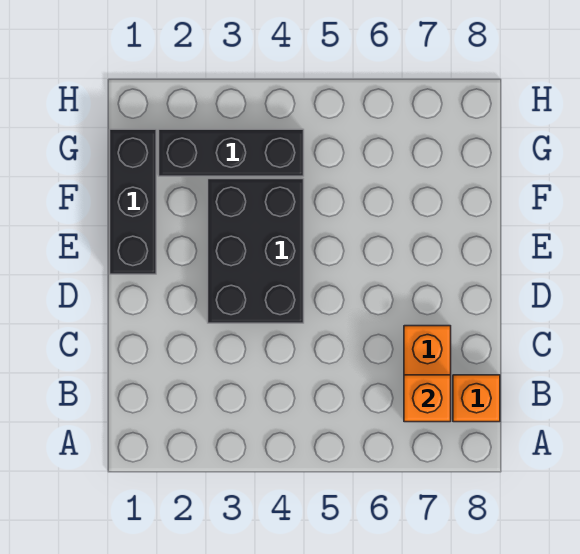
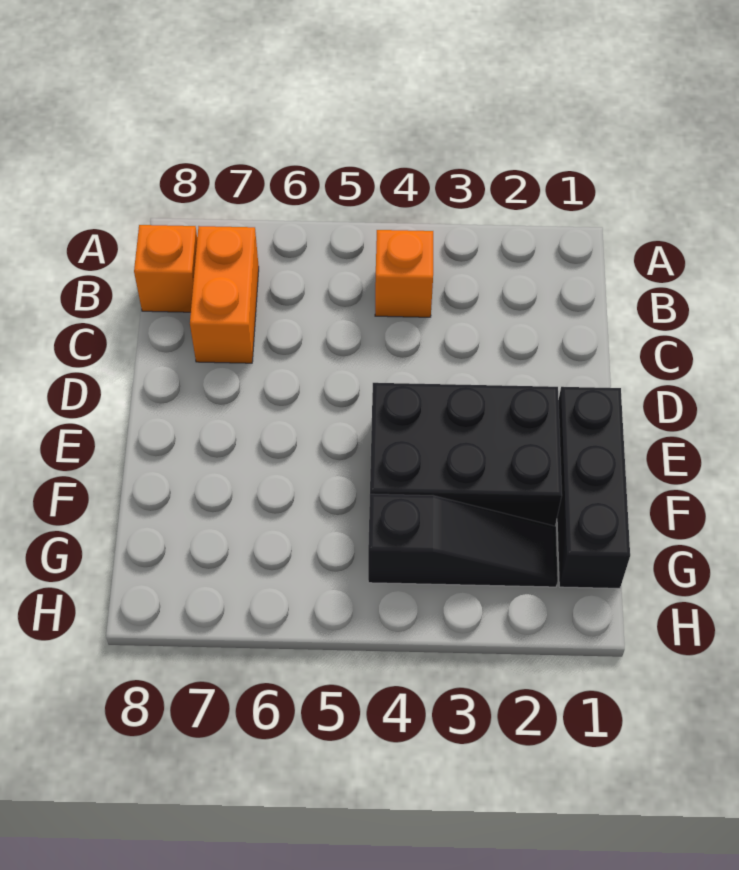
orange 1x1 brick [404,375,451,422] -> orange 1x1 brick moved to [375,230,433,317]
black 2x3 brick [208,179,304,323] -> black 2x3 brick turned to [370,383,562,526]
black 1x3 brick [159,129,304,176] -> black 1x3 slope [368,494,558,587]

